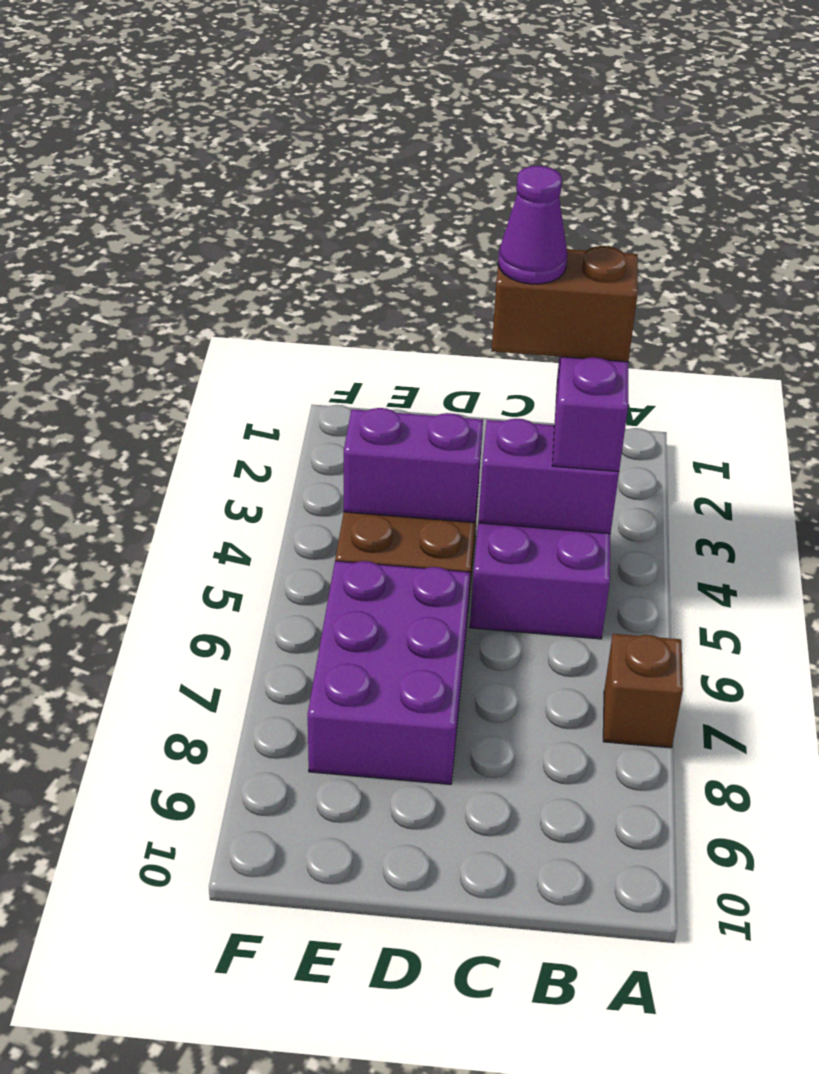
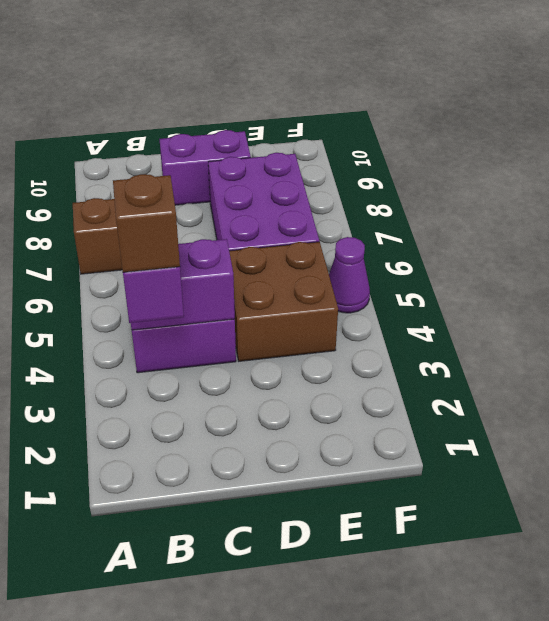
brown 1x2 brick [491,244,638,362] -> brown 1x1 brick [113,174,180,272]
purple 1x1 cone [498,166,567,284] -> purple 1x1 cone moved to [329,237,370,313]
purple 1x2 brick [344,408,483,523] -> purple 1x2 brick moved to [159,130,251,205]

